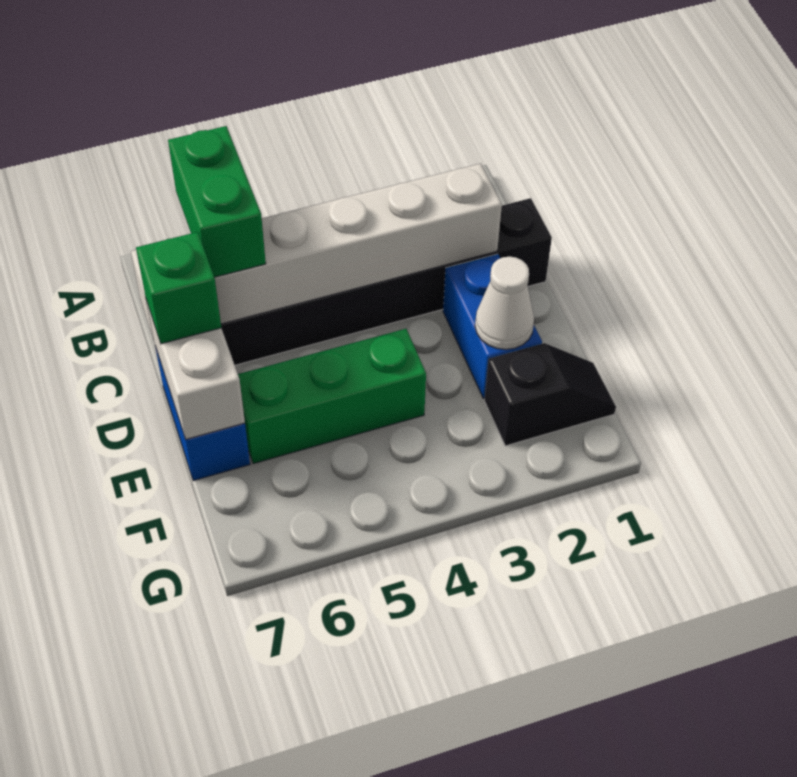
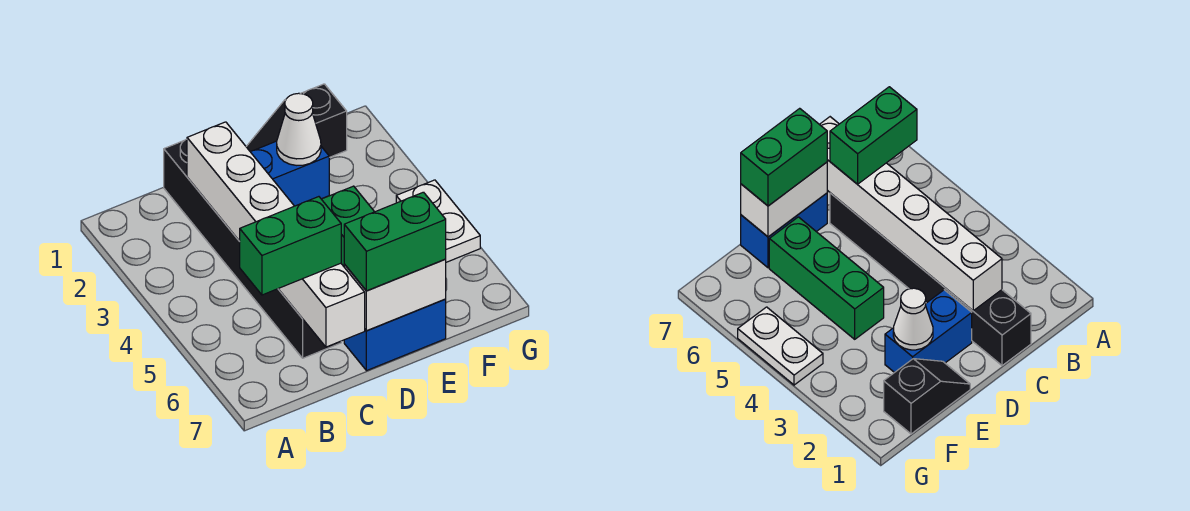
green 1x1 brick [136,232,221,344] -> green 1x2 brick [344,192,446,291]
black 1x2 slope [484,343,616,446] -> black 1x2 slope turned to [246,84,347,157]
none -> white 1x2 plate [396,180,480,262]

